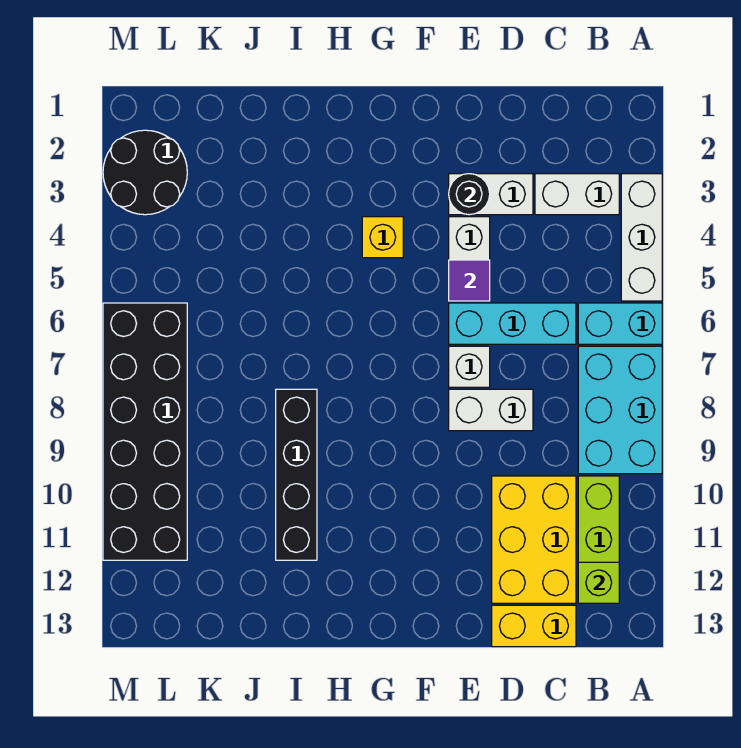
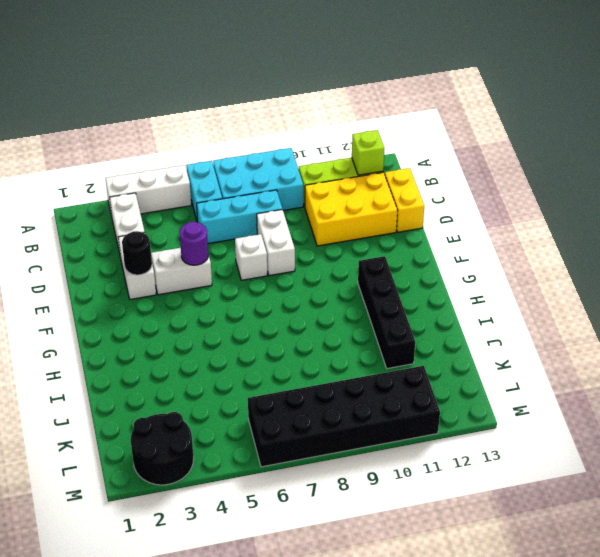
cyan 1x3 brick [449,303,576,344] -> cyan 1x3 brick turned to [197,190,282,244]
purple 1x1 tile [449,260,490,301] -> purple 1x1 round brick [180,222,208,265]
yellow 1x1 brick [362,217,403,258] -> none
black 1x4 brick [276,389,317,560] -> black 1x4 brick turned to [358,256,415,369]

